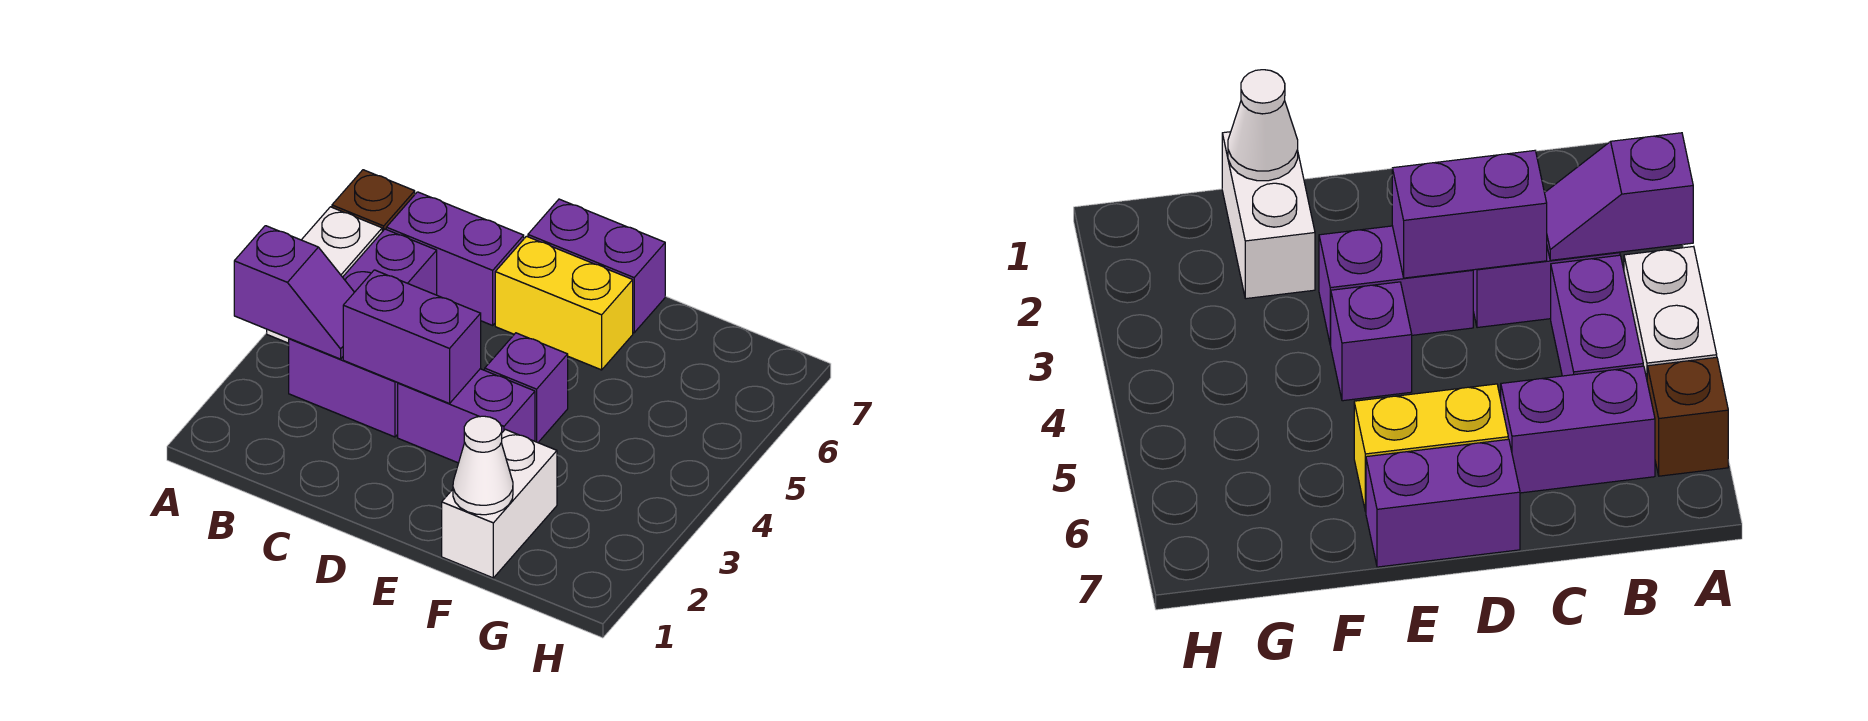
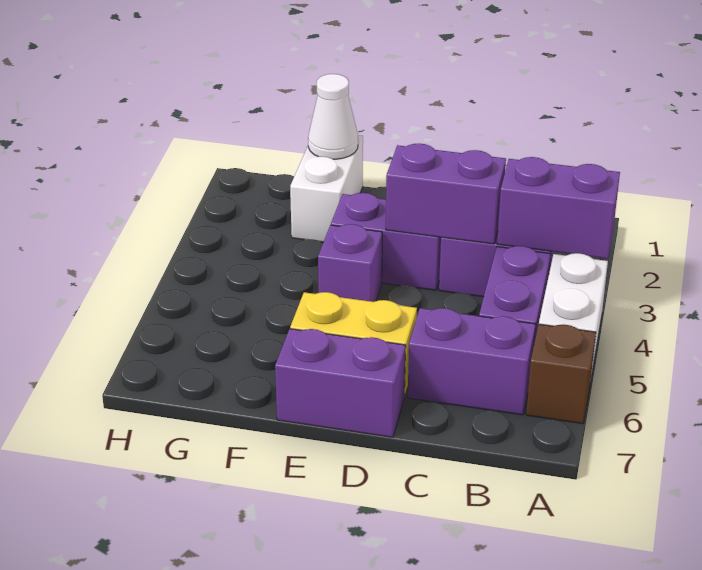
purple 1x2 slope [234,226,354,359] -> purple 1x2 brick [497,157,620,259]

